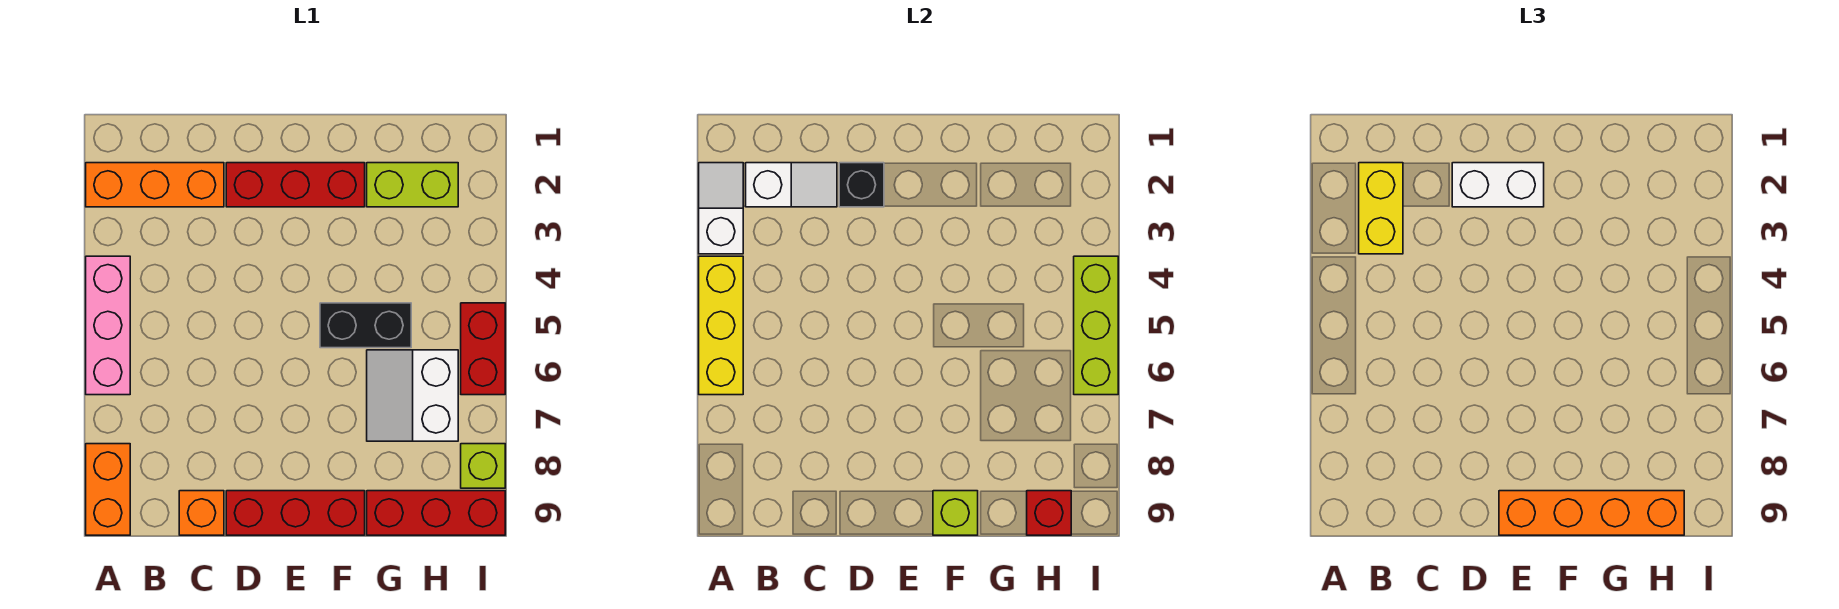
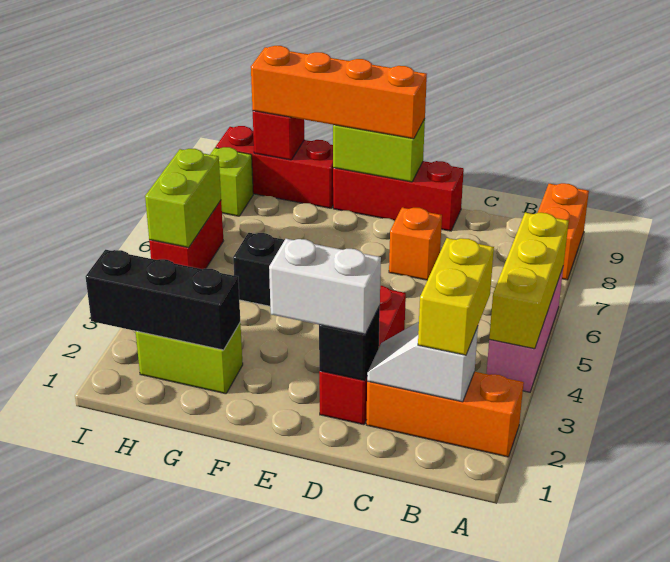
white 1x2 slope [699,163,743,254] -> none
orange 1x1 brick [179,491,224,535] -> orange 1x1 brick moved to [389,208,442,280]
red 1x3 brick [226,163,365,207] -> red 1x3 brick turned to [319,286,406,425]
lime 1x1 brick [933,491,978,535] -> lime 1x2 brick [333,119,425,182]
none -> black 1x3 brick [86,250,240,350]
white 2x2 slope [367,350,458,441] -> none
lime 1x3 brick [1074,256,1118,395] -> lime 1x2 brick [145,149,221,248]

